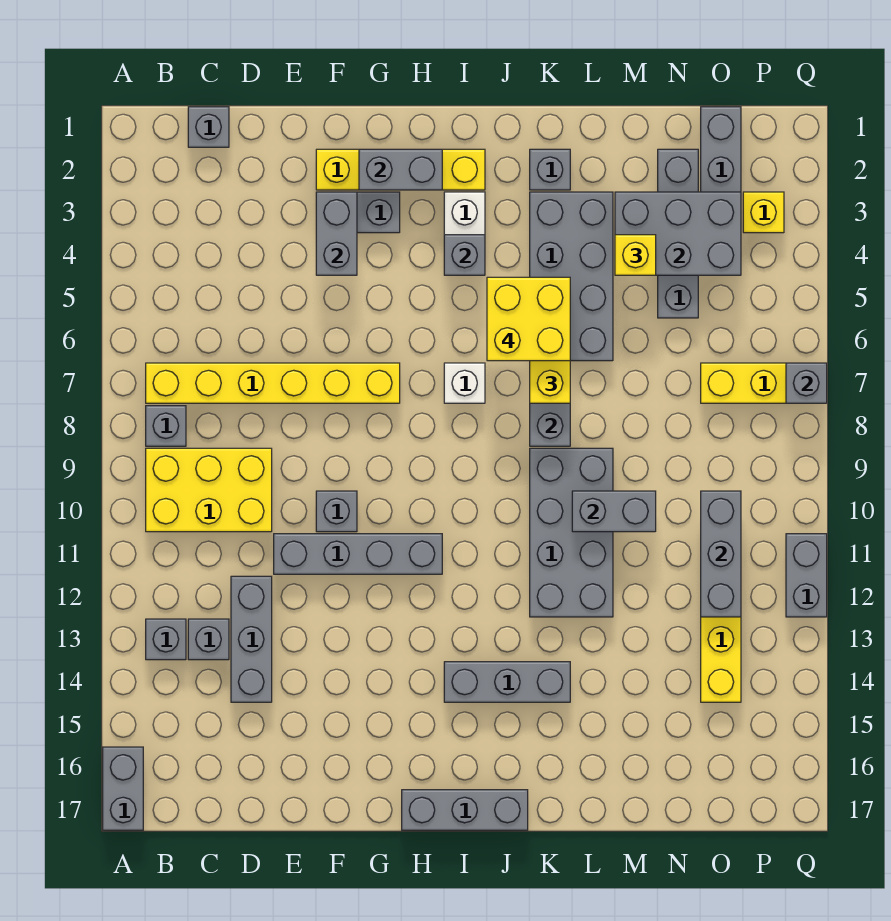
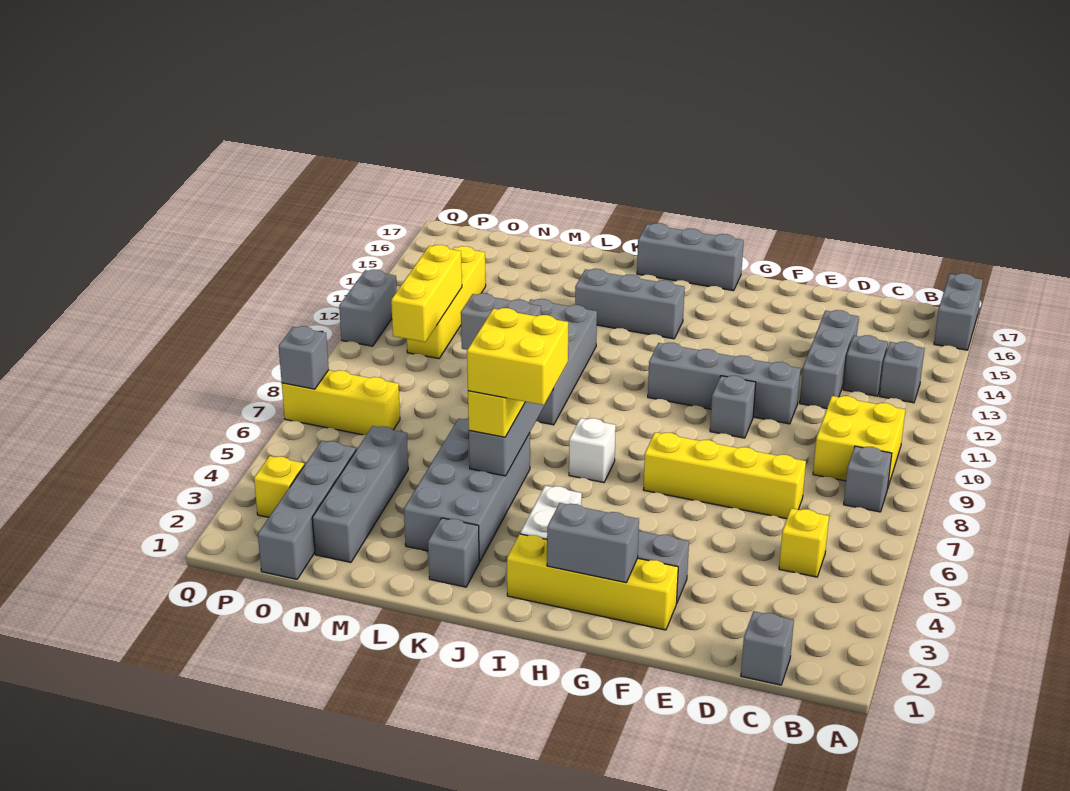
yellow 1x6 brick [146,363,400,403] -> yellow 1x4 brick [643,432,806,519]
yellow 2x3 brick [146,448,272,532] -> yellow 2x2 brick [813,396,906,486]
grey 1x2 brick [316,192,357,275] -> none
grey 1x1 brick [444,235,485,275] -> none
grey 2x3 brick [615,192,741,275] -> none
yellow 1x1 brick [615,235,656,275] -> yellow 1x1 brick moved to [779,508,829,577]
grey 1x3 brick [701,491,741,617] -> yellow 1x3 brick [391,245,462,342]

